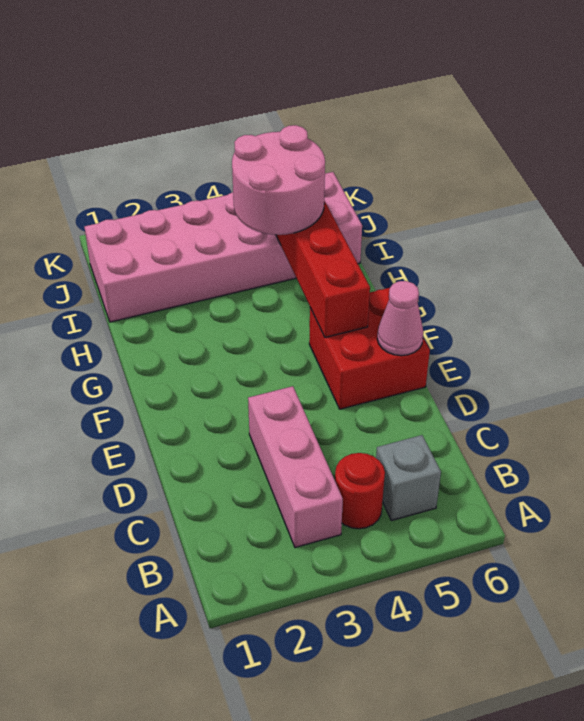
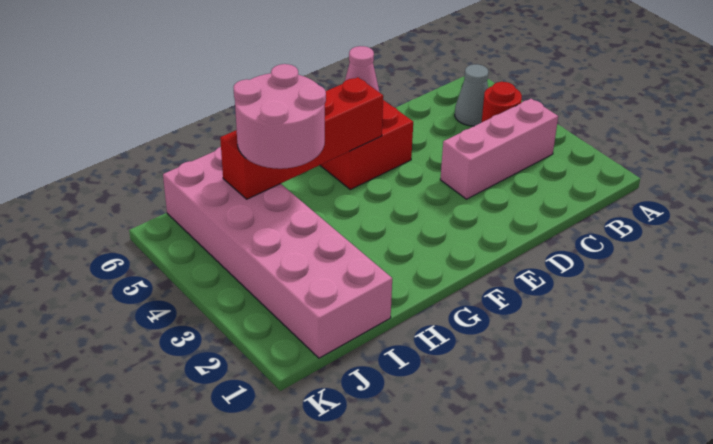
grey 1x1 brick [376,435,441,521] -> grey 1x1 cone [455,64,488,126]

